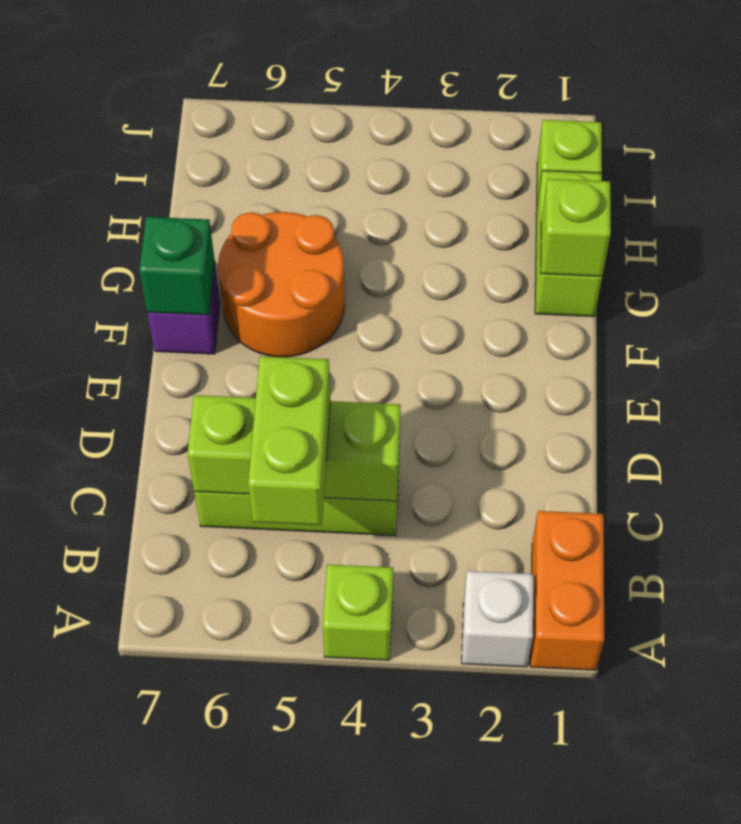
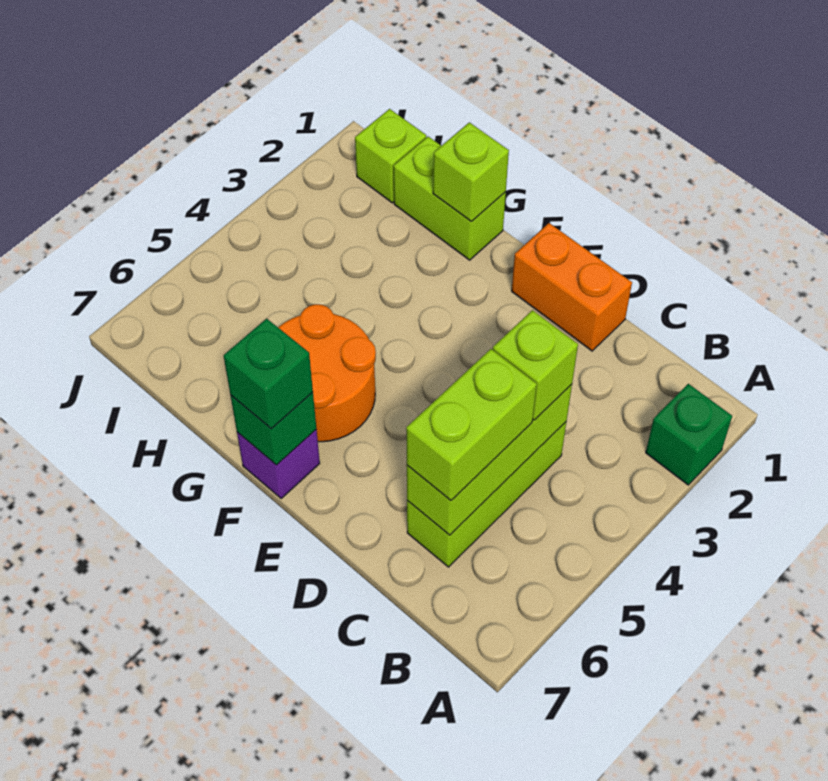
orange 1x2 brick [530,511,604,670] -> orange 1x2 brick moved to [512,223,632,351]
white 1x1 brick [462,571,534,667] -> green 1x1 brick [646,384,732,485]
lime 1x1 brick [323,564,393,660] -> lime 1x1 brick moved to [493,310,578,420]
lime 1x2 brick [248,356,331,525] -> lime 1x2 brick turned to [406,349,537,500]
none -> green 1x1 brick [224,318,313,429]

